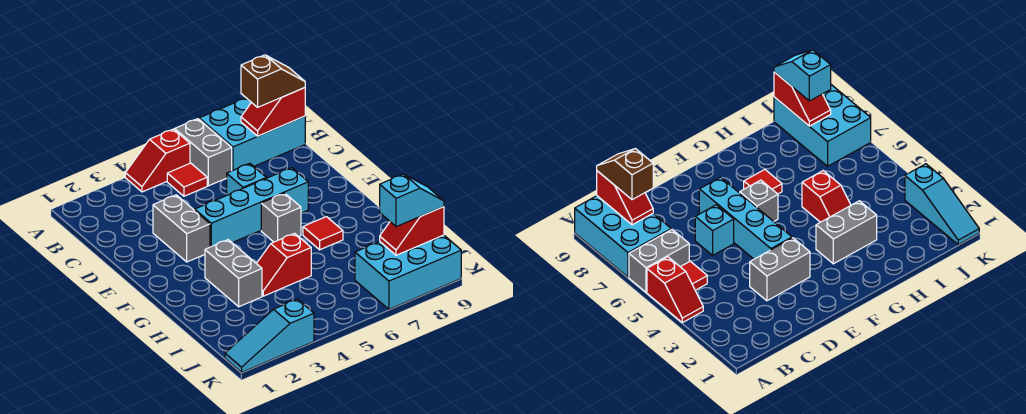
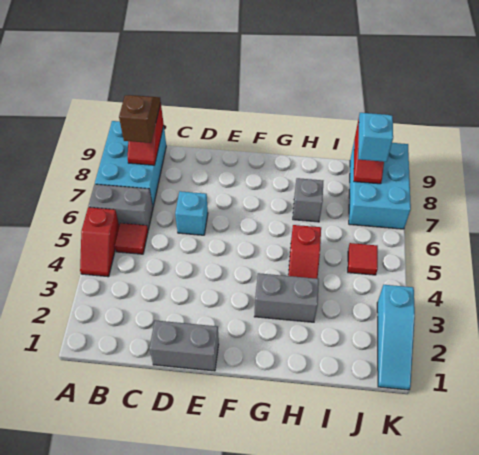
grey 1x2 brick [153,195,210,262] -> grey 1x2 brick moved to [149,320,219,371]
cyan 1x4 brick [195,168,308,247] -> none
grey 1x1 brick [261,193,301,242] -> grey 1x1 brick moved to [293,178,323,222]
red 1x1 tile [303,217,343,250] -> red 1x1 tile moved to [348,243,378,275]

